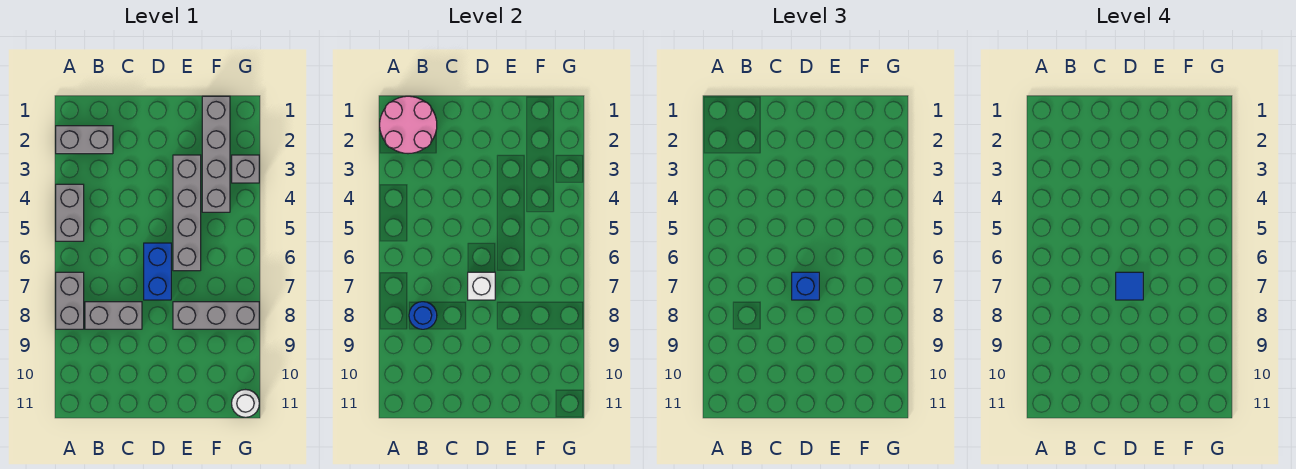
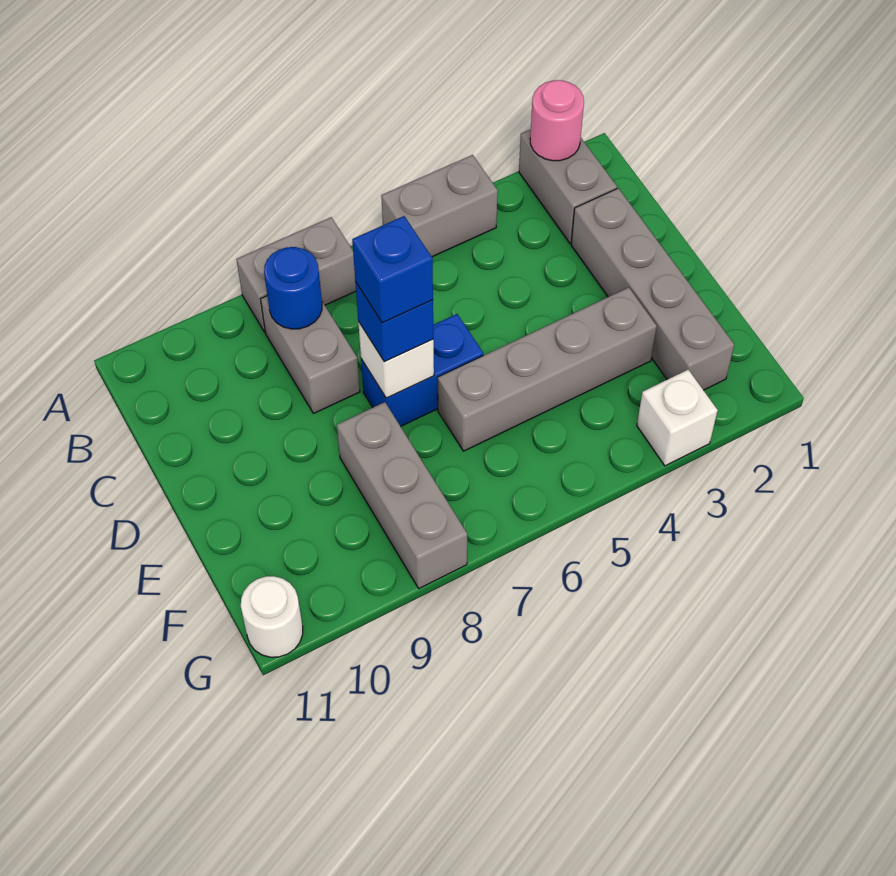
pink 2x2 round brick [380,96,437,154] -> pink 1x1 round brick [530,80,584,161]
blue 1x1 tile [1116,272,1143,300] -> blue 1x1 brick [352,216,433,323]
grey 1x4 brick [202,96,230,212] -> grey 1x4 brick turned to [571,188,734,390]
grey 1x1 brick [232,155,259,183] -> white 1x1 brick [637,370,718,466]

